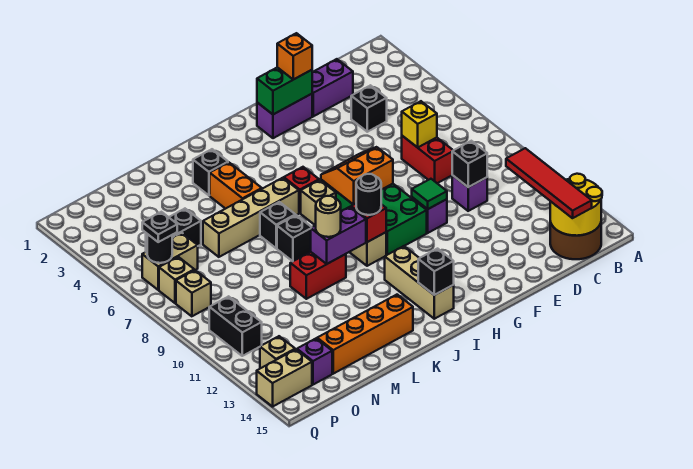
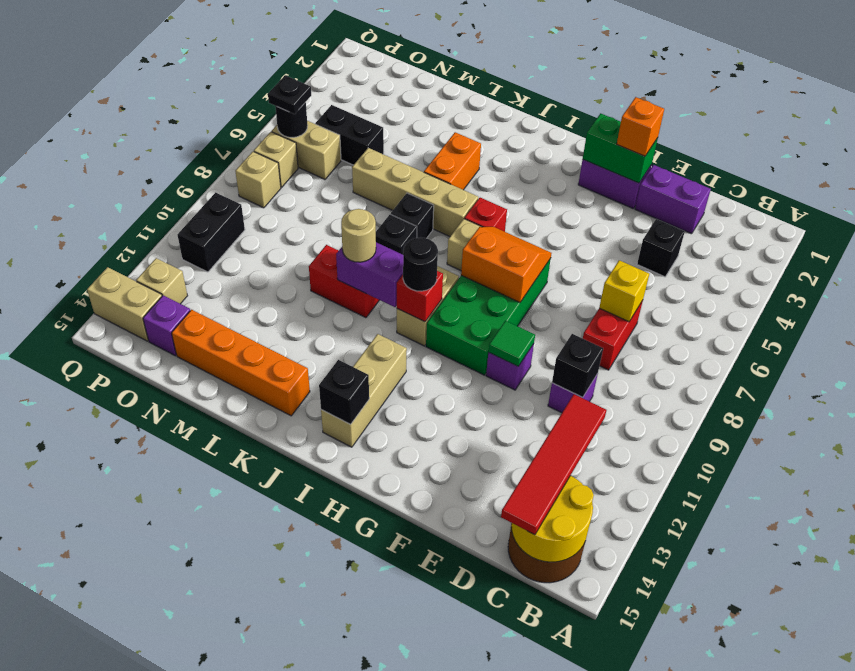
black 1x1 brick [193,149,228,195] -> none

